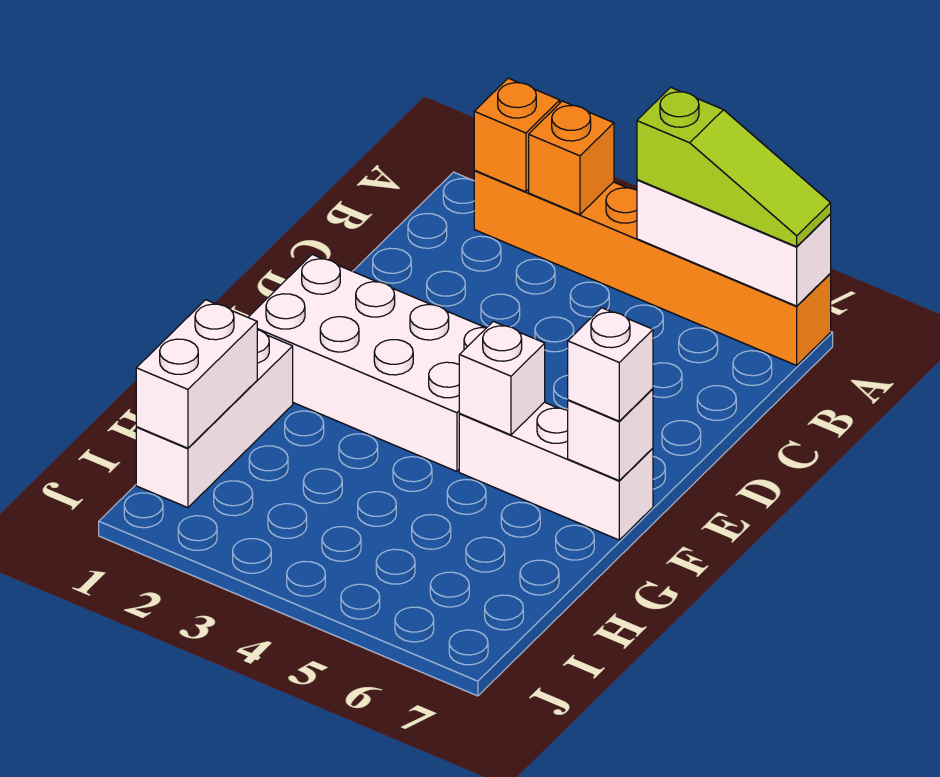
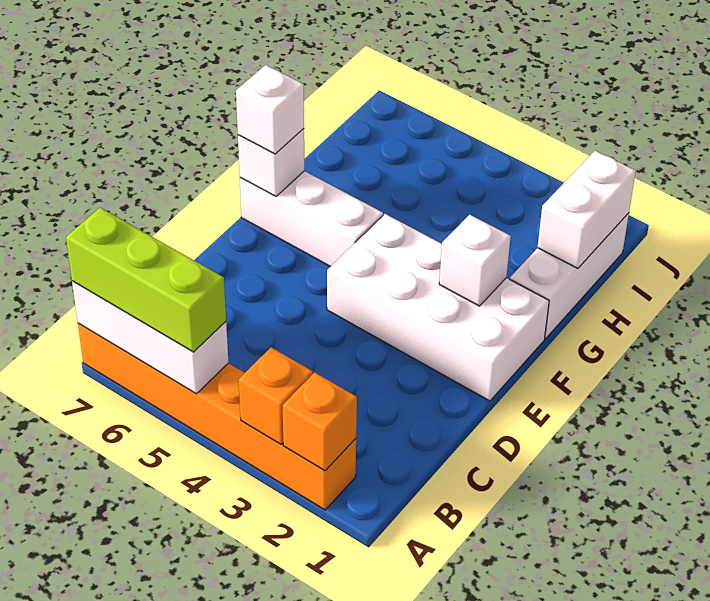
lime 1x3 slope [637,87,831,247] -> lime 1x3 brick [66,208,226,352]
white 1x1 brick [459,321,545,435] -> white 1x1 brick moved to [439,215,511,306]

